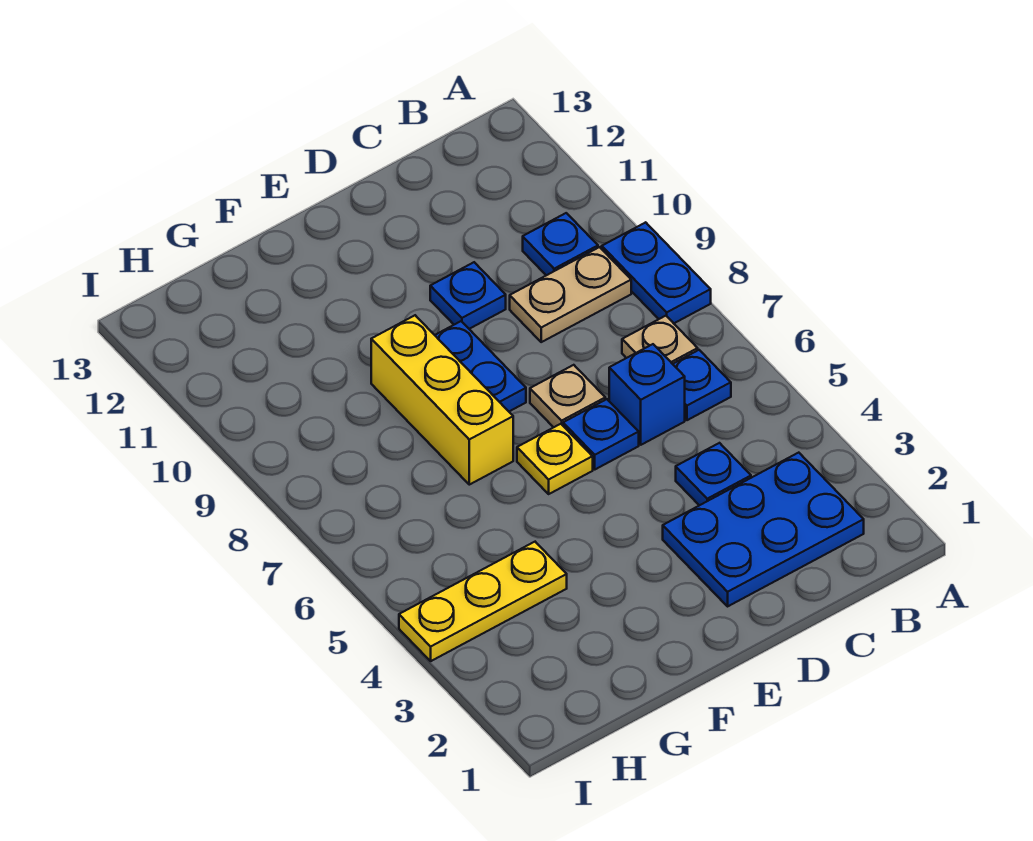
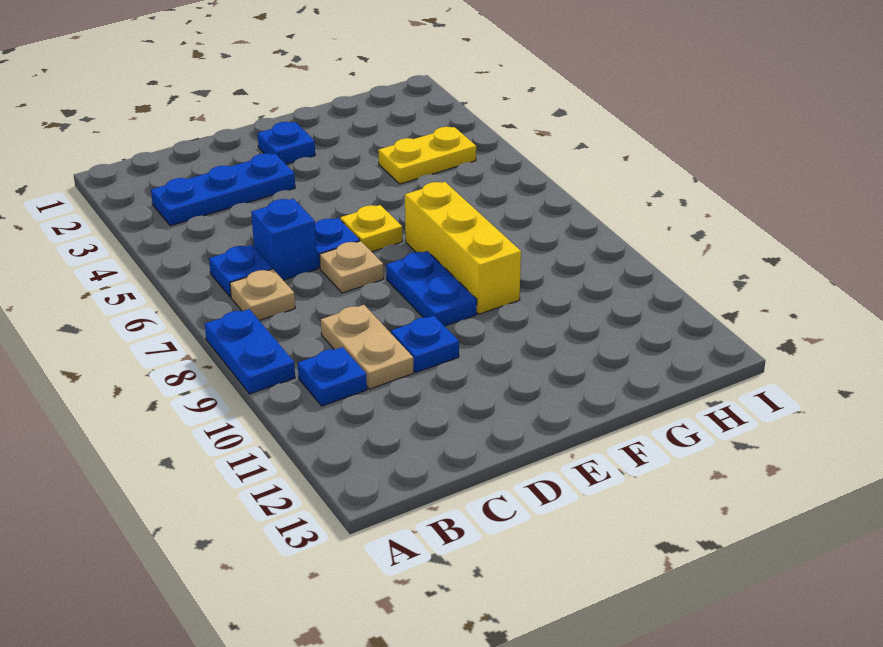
blue 2x3 plate [663,453,864,606] -> blue 1x3 plate [151,153,295,226]
tan 1x2 plate [510,247,631,342] -> tan 1x2 plate turned to [321,305,414,389]
blue 1x1 plate [676,443,751,505] -> blue 1x1 plate moved to [258,122,315,164]
yellow 1x3 plate [399,542,567,661] -> yellow 1x2 plate [378,127,476,184]

